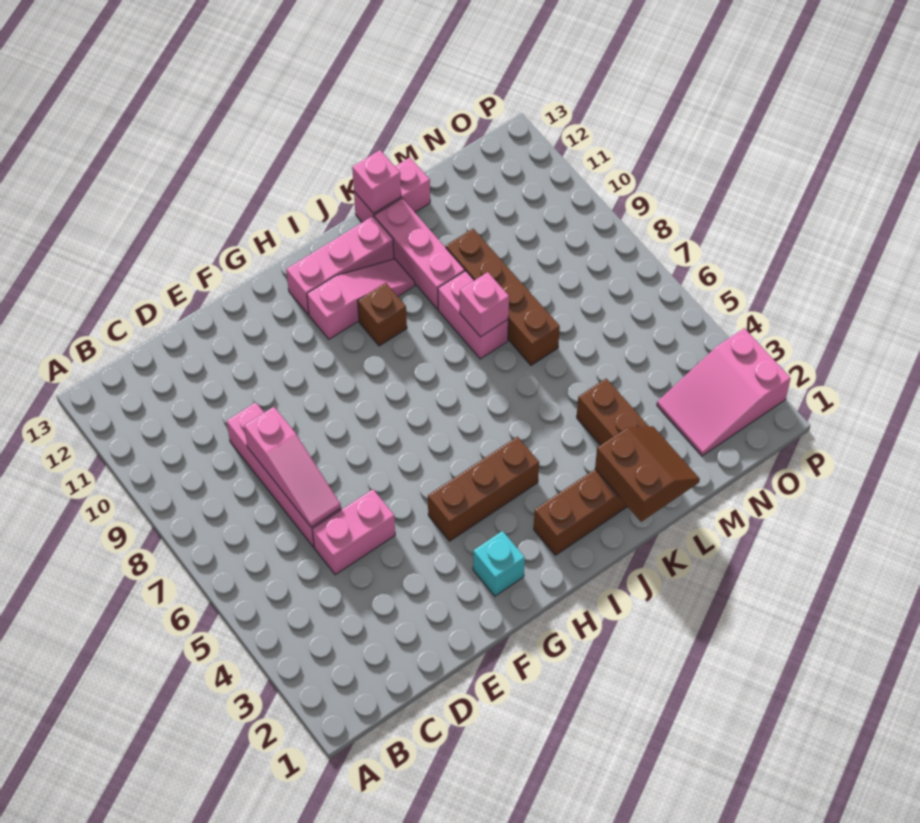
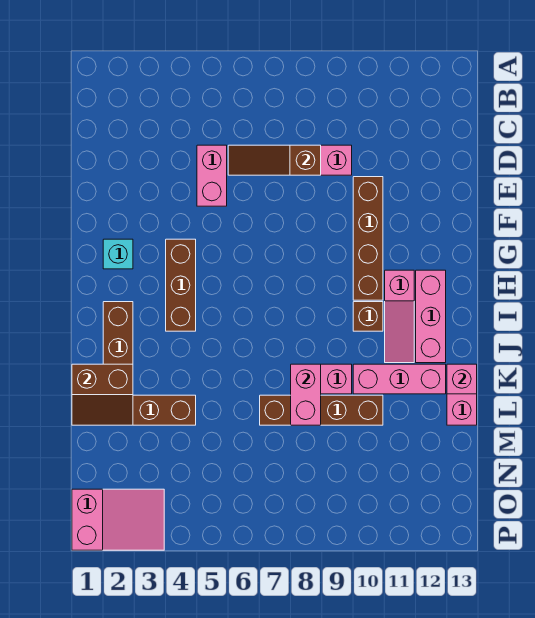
pink 1x3 slope [244,407,341,527] -> brown 1x3 slope [228,145,321,175]
none -> brown 1x4 brick [353,177,383,300]
pink 1x1 brick [460,272,509,337] -> pink 1x2 brick [291,364,321,425]
pink 2x3 slope [657,328,791,456] -> pink 2x3 slope turned to [72,489,164,550]

